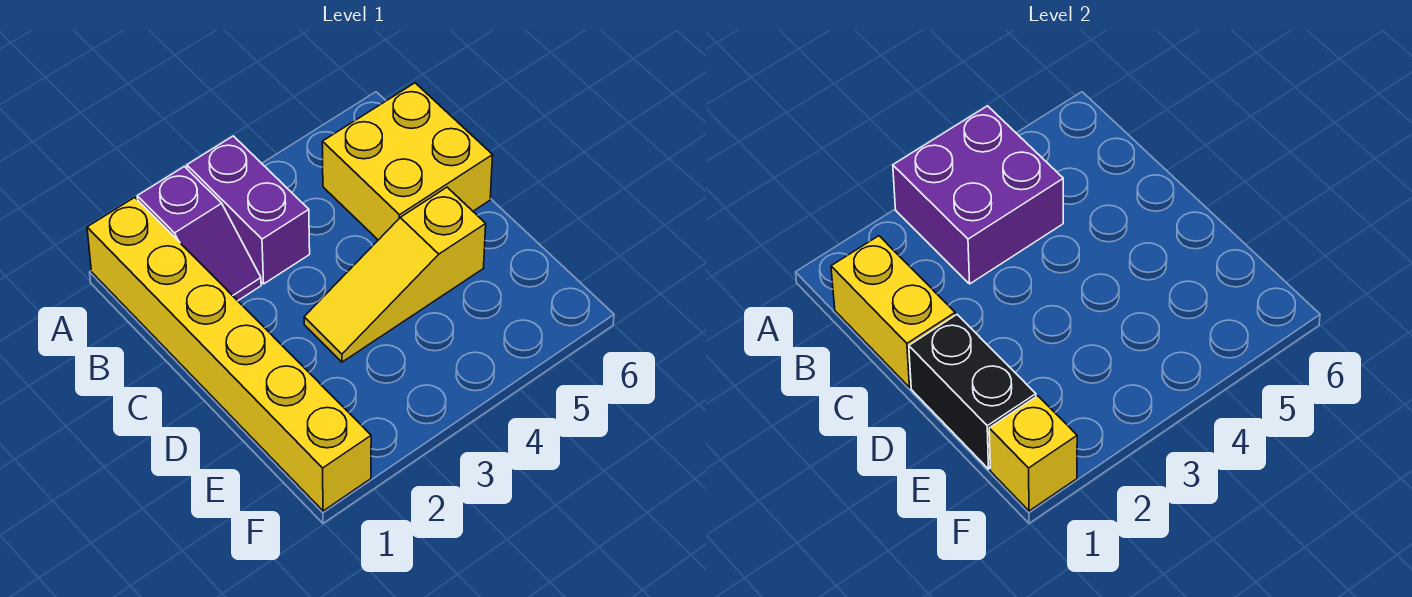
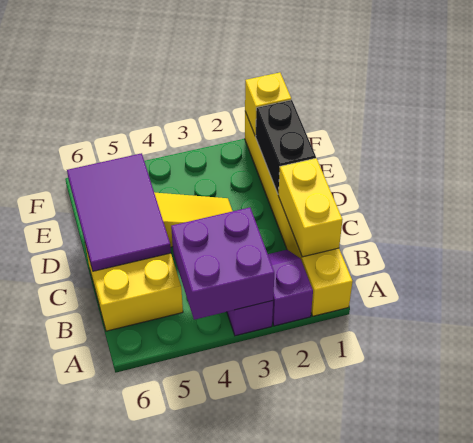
none -> purple 2x3 tile [67,153,171,271]

